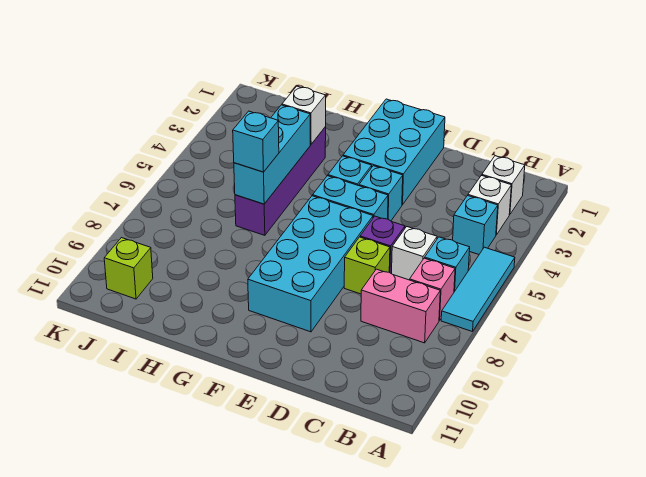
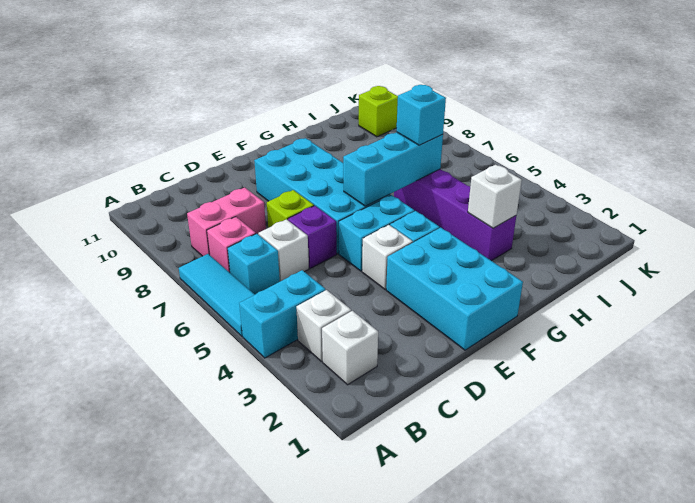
cyan 1x1 brick [453,196,498,254] -> cyan 1x2 brick [239,270,325,358]
cyan 1x1 brick [359,166,403,221] -> white 1x1 brick [362,225,413,290]
cyan 1x3 brick [234,105,310,204] -> cyan 1x3 brick turned to [343,132,443,206]

